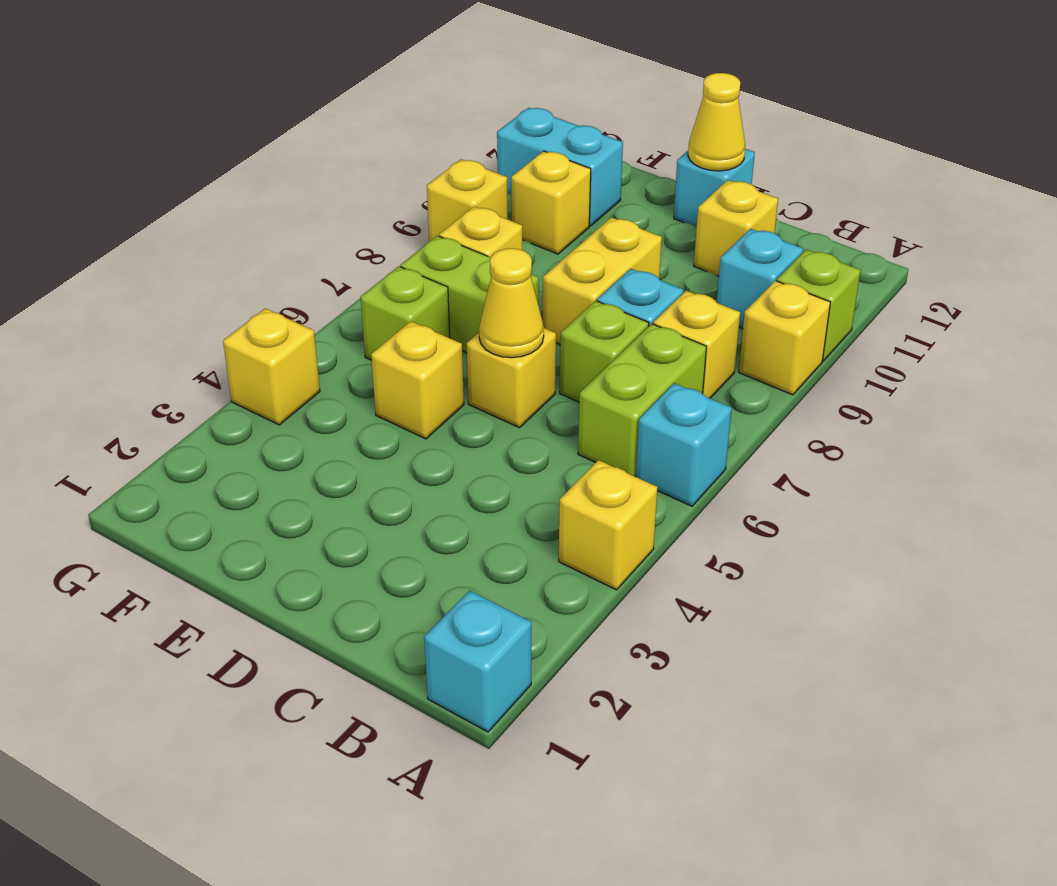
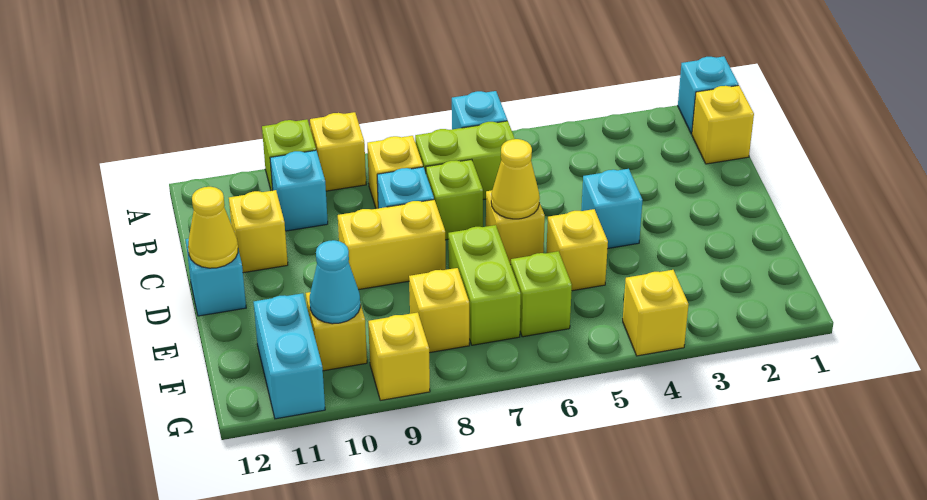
yellow 1x1 brick [559,460,658,590] -> yellow 1x1 brick moved to [692,85,754,164]
none -> cyan 1x1 brick [581,169,642,248]
none -> cyan 1x1 cone [310,240,360,324]

